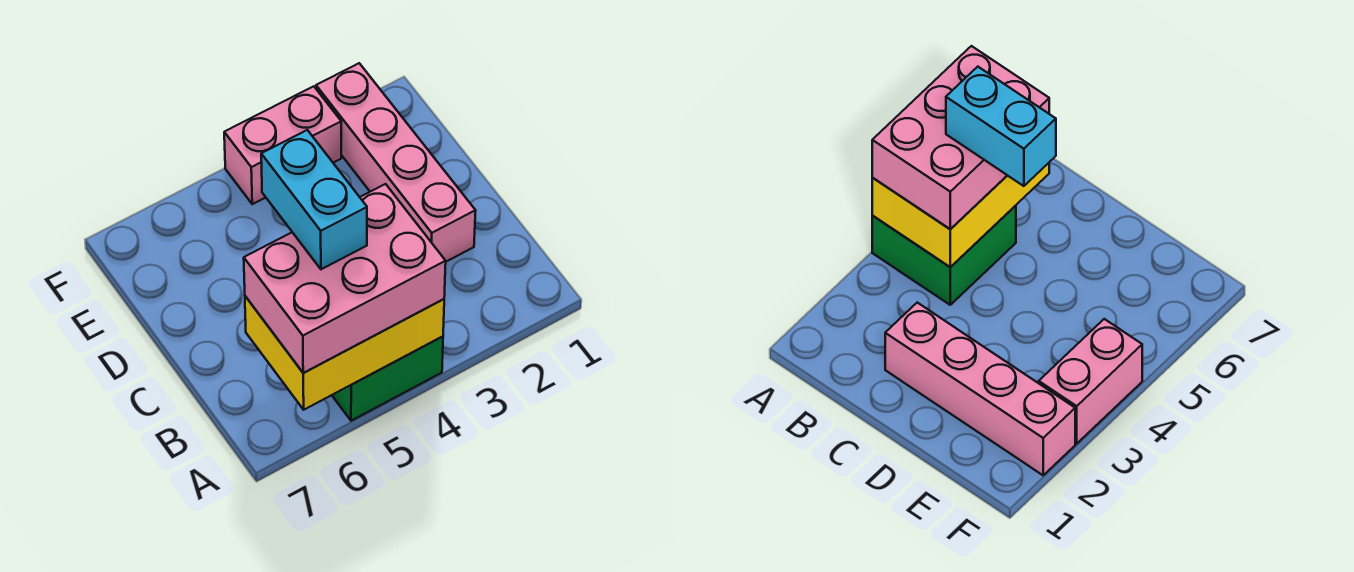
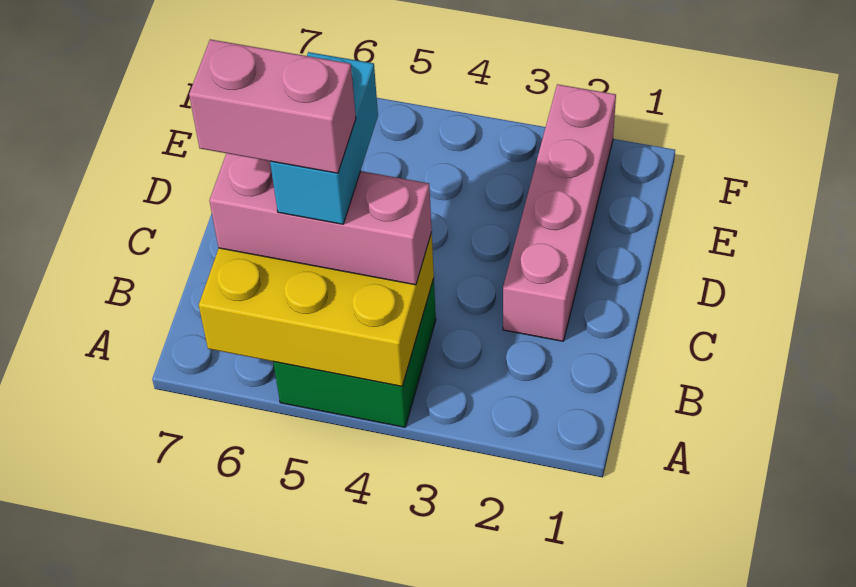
pink 2x3 brick [244,184,446,373] -> pink 1x3 brick [209,153,432,285]
pink 1x2 brick [224,86,341,204] -> pink 1x2 brick moved to [189,39,356,173]

